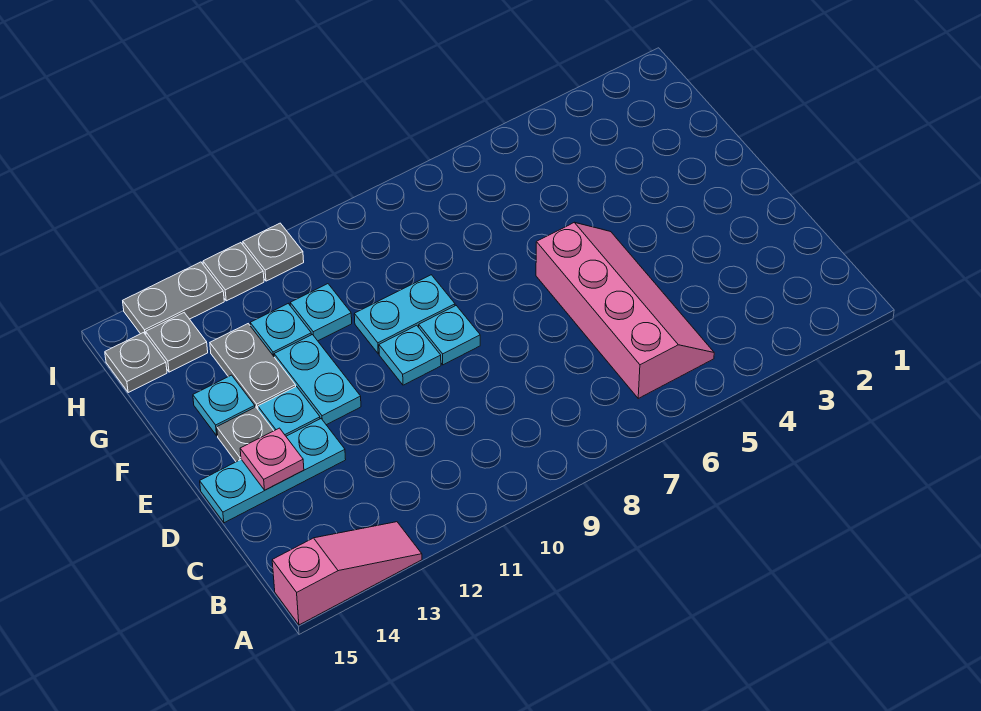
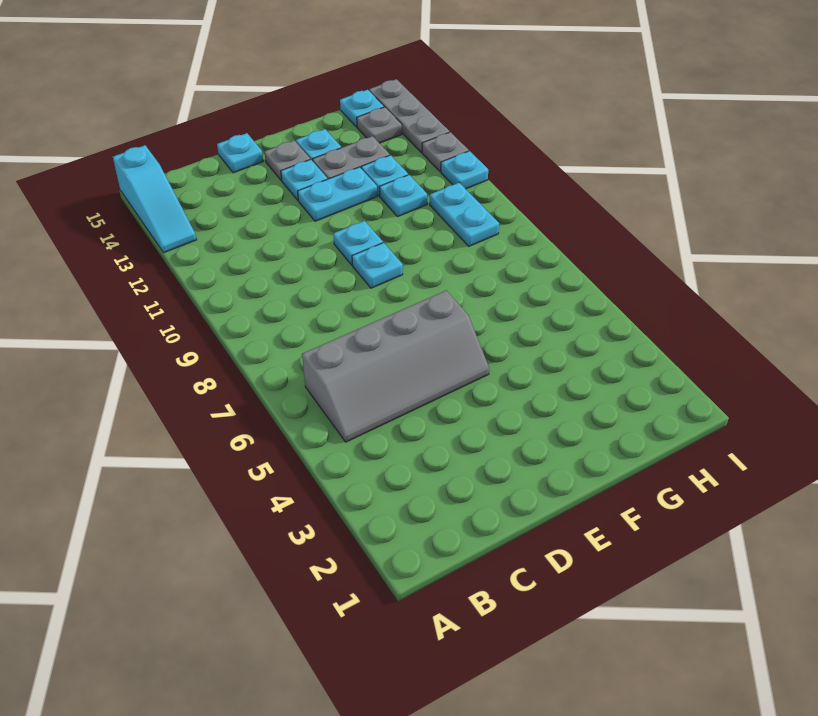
pink 1x3 slope [272,522,422,625] -> cyan 1x3 slope [113,145,196,253]
pink 2x4 slope [536,222,714,398] -> grey 2x4 slope [302,290,489,442]
cyan 1x3 plate [200,419,346,523] -> cyan 1x1 plate [217,133,263,173]
pink 1x1 plate [240,428,304,490] -> none
cyan 1x2 plate [354,275,455,354] -> cyan 1x2 plate moved to [430,183,499,246]
grey 1x1 plate [105,333,167,392] -> cyan 1x1 plate [340,90,384,127]
grey 1x1 plate [243,223,304,281] -> cyan 1x1 plate [441,151,488,189]
grey 1x2 plate [123,262,224,335] -> grey 1x3 plate [369,79,450,153]

